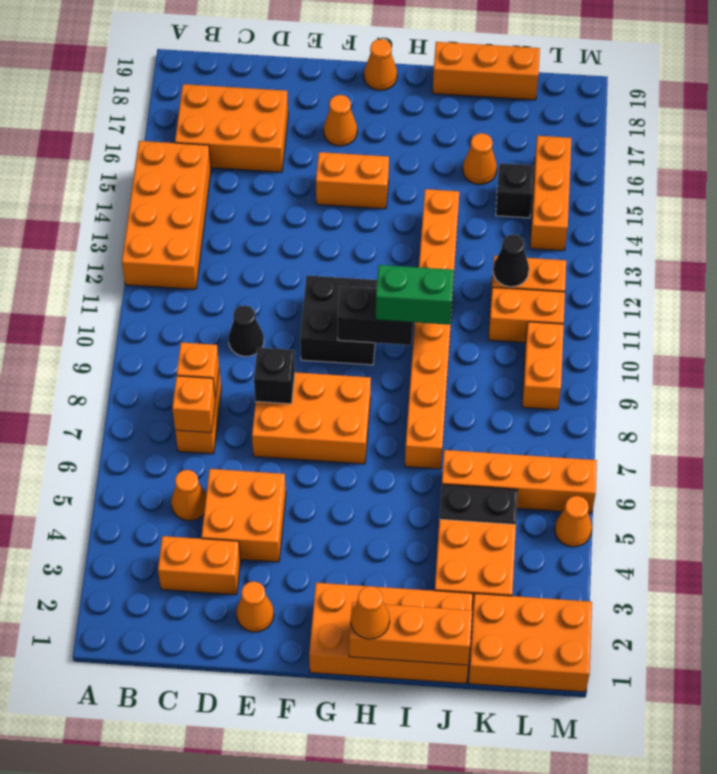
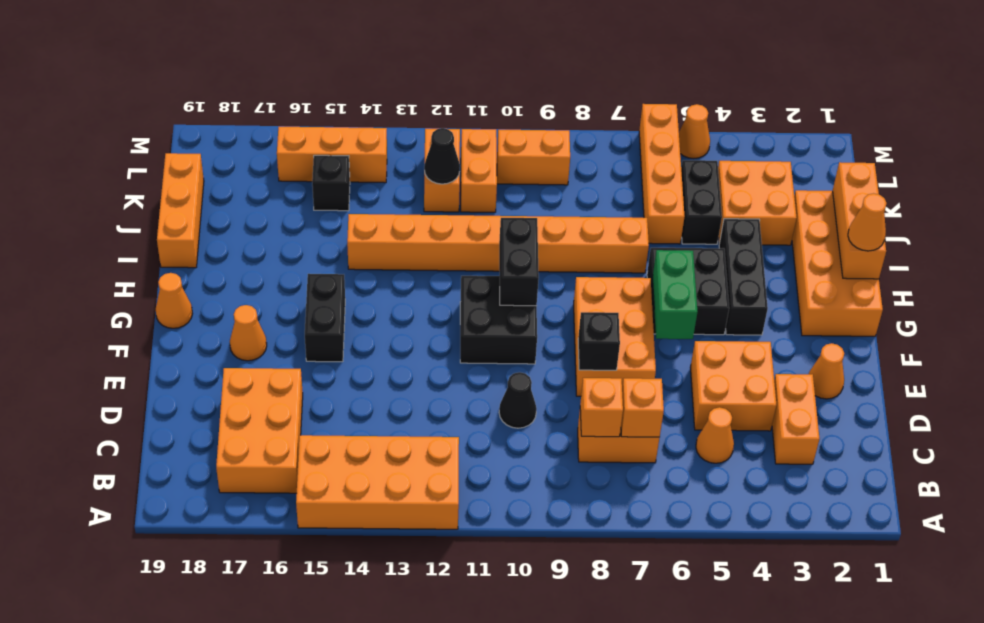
orange 1x2 brick [316,152,389,209] -> black 1x2 brick [305,274,345,362]
none -> black 1x3 brick [719,219,768,335]
none -> black 2x2 brick [647,248,729,335]
green 1x2 brick [376,265,454,325] -> green 1x2 brick moved to [652,250,698,339]
orange 1x1 cone [463,133,497,184] -> none
orange 2x3 brick [469,594,592,692] -> none

